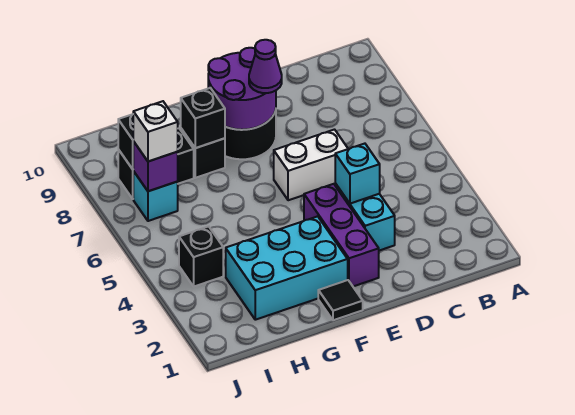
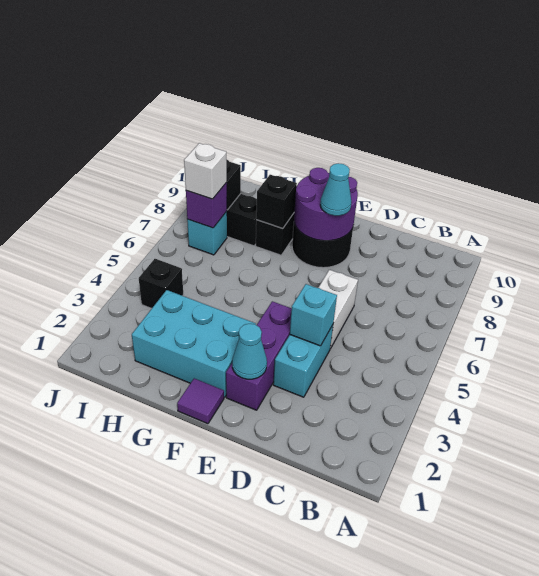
white 1x2 brick [274,130,348,200] -> white 1x2 brick turned to [318,270,358,349]
none -> cyan 1x1 cone [232,324,267,379]
purple 1x1 cone [249,40,282,93] -> cyan 1x1 cone [320,163,351,216]
black 1x1 tile [318,280,363,320] -> purple 1x1 tile [177,378,224,424]

